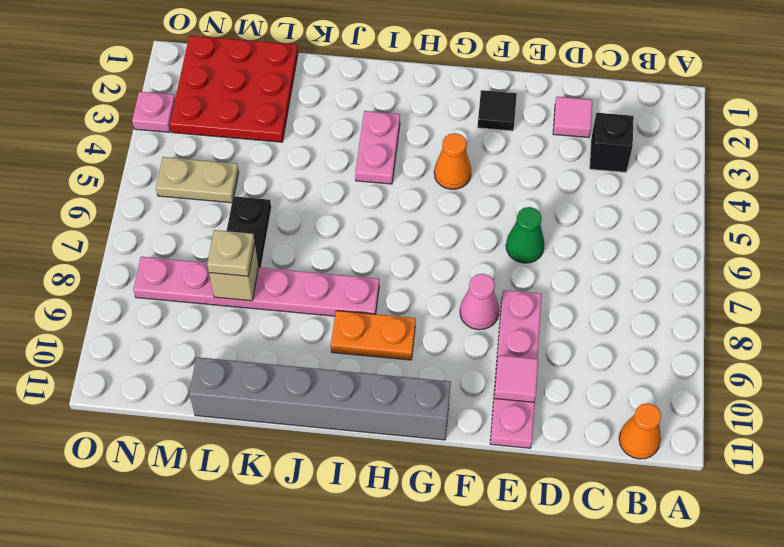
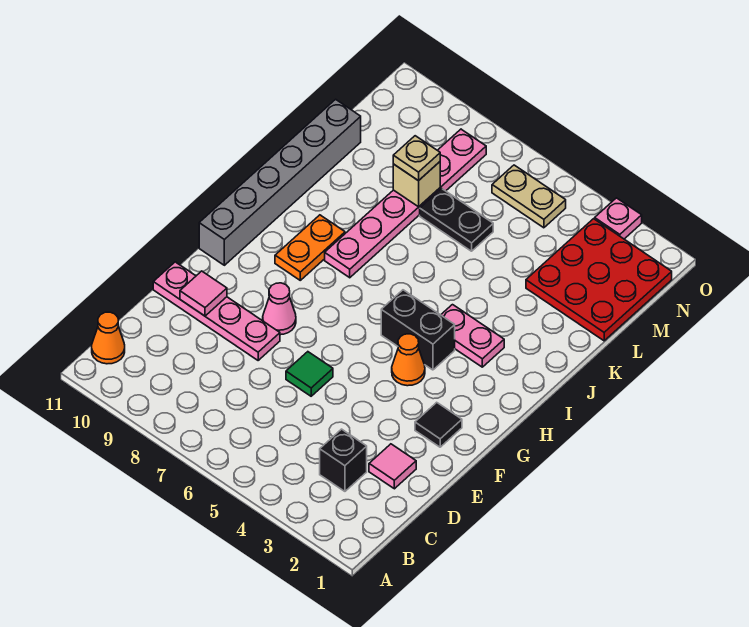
green 1x1 cone [506,207,544,263] -> green 1x1 tile [286,352,333,396]
none -> black 1x2 brick [381,290,455,370]
tan 1x2 plate [156,157,239,203] -> tan 1x2 plate turned to [492,165,566,228]

